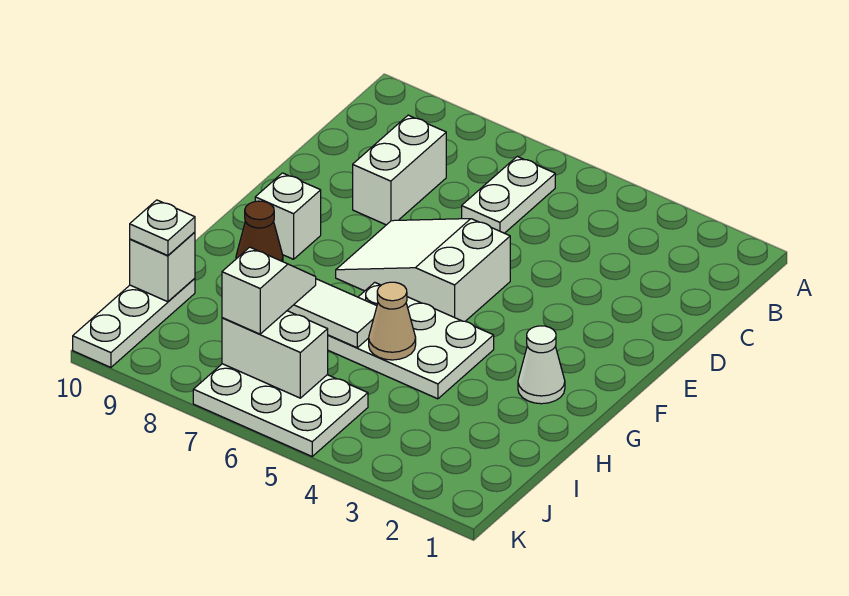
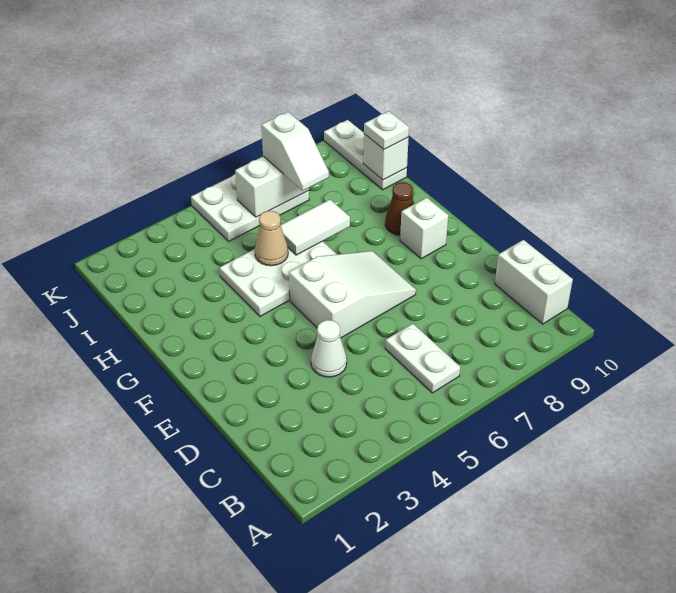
white 1x2 brick [353,115,446,225] -> white 1x2 brick moved to [495,240,573,324]
white 1x1 cone [518,326,565,404] -> white 1x1 cone moved to [311,320,347,377]

